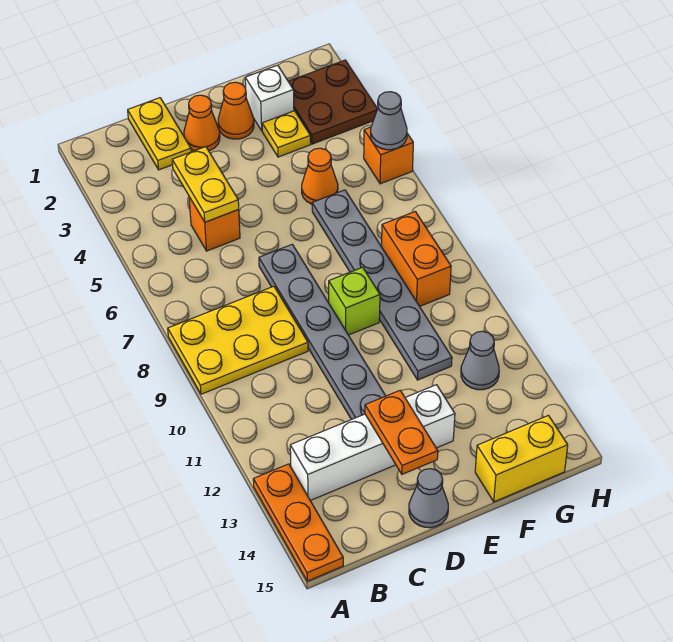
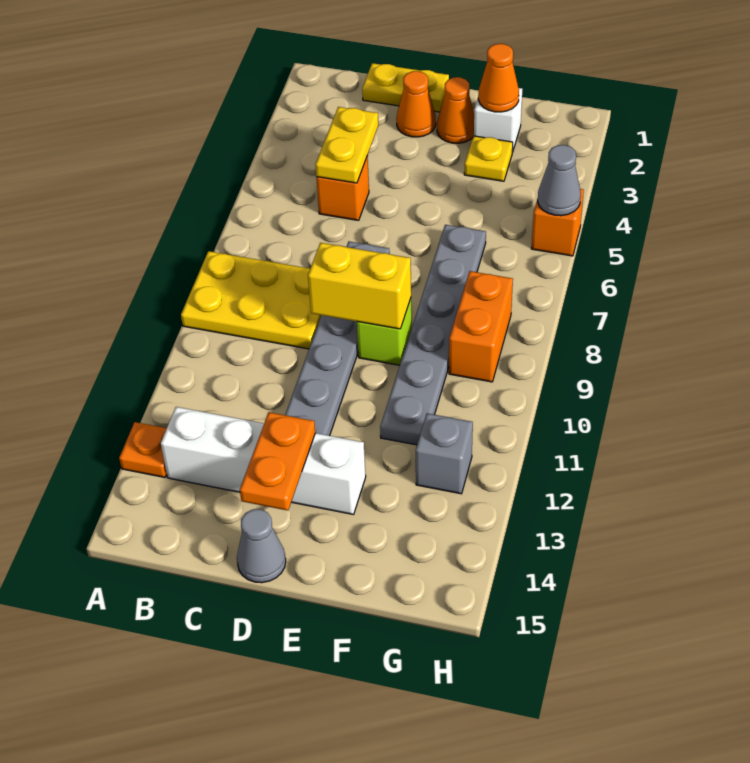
orange 1x3 plate [253,464,343,581] -> orange 1x1 plate [119,422,167,477]
yellow 1x2 plate [128,98,191,170] -> yellow 1x2 plate turned to [362,63,449,112]
orange 1x1 cone [302,148,338,204] -> orange 1x1 cone moved to [478,44,519,112]
yellow 1x2 brick [475,415,568,502] -> yellow 1x2 brick moved to [308,243,411,329]
brown 2x2 plate [288,60,378,144] -> none
grey 1x1 cone [461,331,499,390] -> grey 1x1 brick [416,413,473,494]

